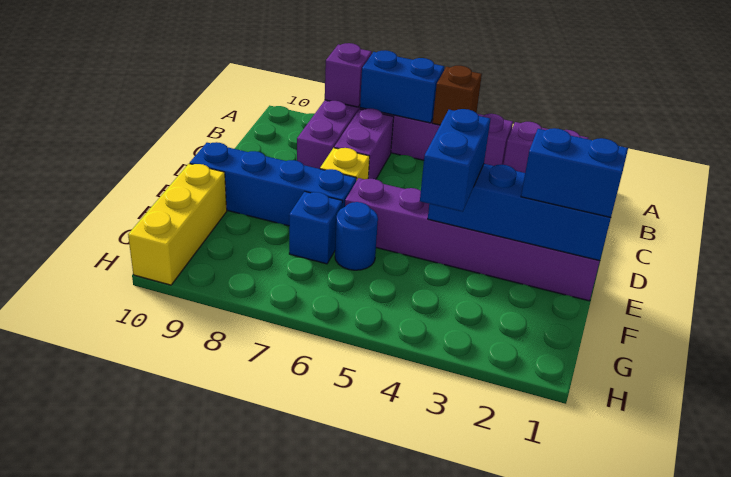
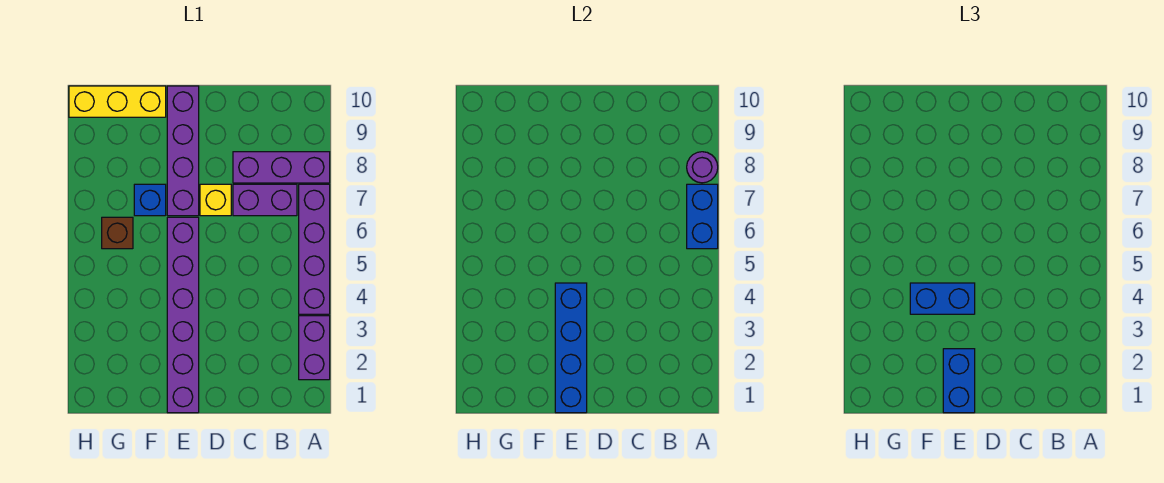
brown 1x1 brick [433,66,482,125] -> brown 1x1 brick moved to [102,217,133,249]
purple 1x1 brick [325,43,372,107] -> purple 1x1 round brick [687,152,718,183]
blue 1x4 brick [190,142,356,226] -> purple 1x4 brick [167,86,199,216]
blue 1x1 round brick [335,202,378,270] -> none

